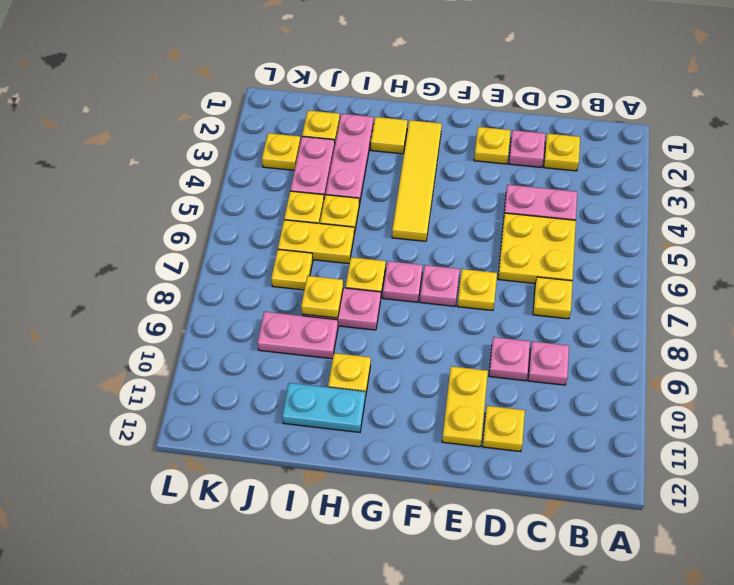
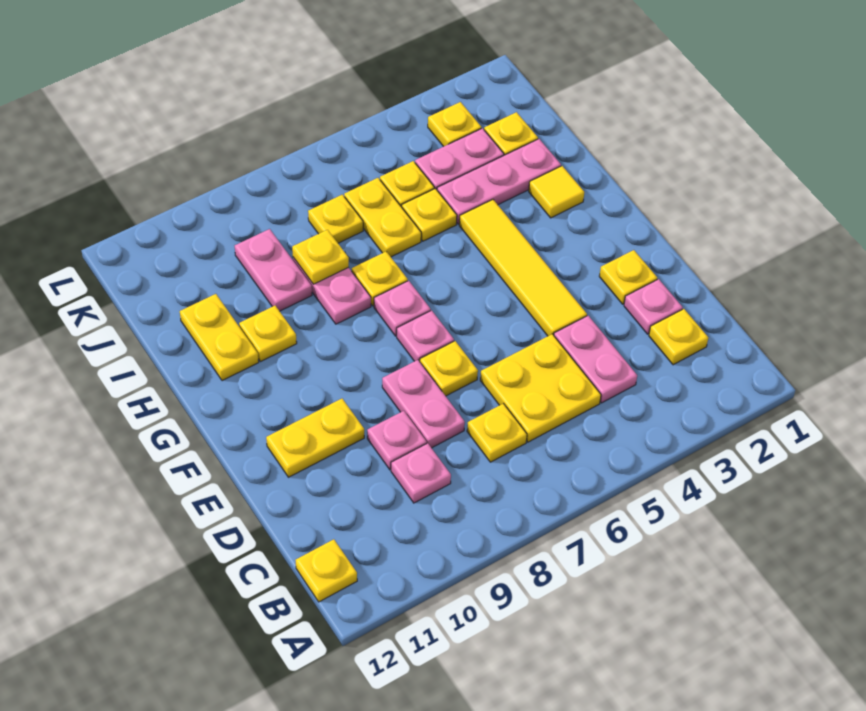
none -> pink 1x2 plate [382,360,465,448]
yellow 1x1 plate [482,406,525,452] -> yellow 1x1 plate moved to [296,539,357,602]
yellow 1x4 tile [392,120,442,241] -> yellow 1x4 tile turned to [459,200,587,336]
cyan 1x2 plate [282,383,365,432] -> yellow 1x2 plate [180,294,259,381]

